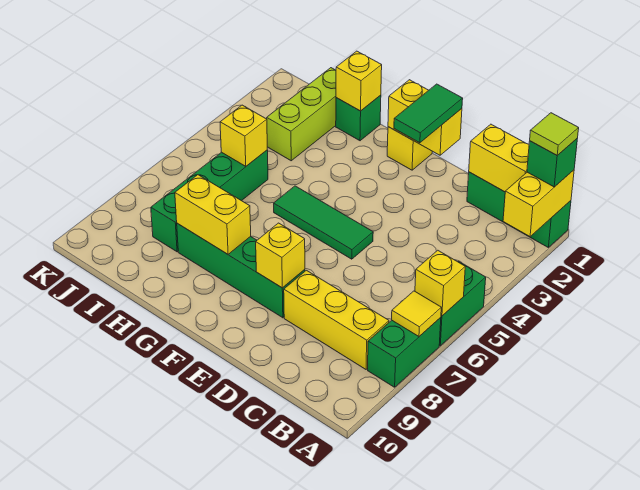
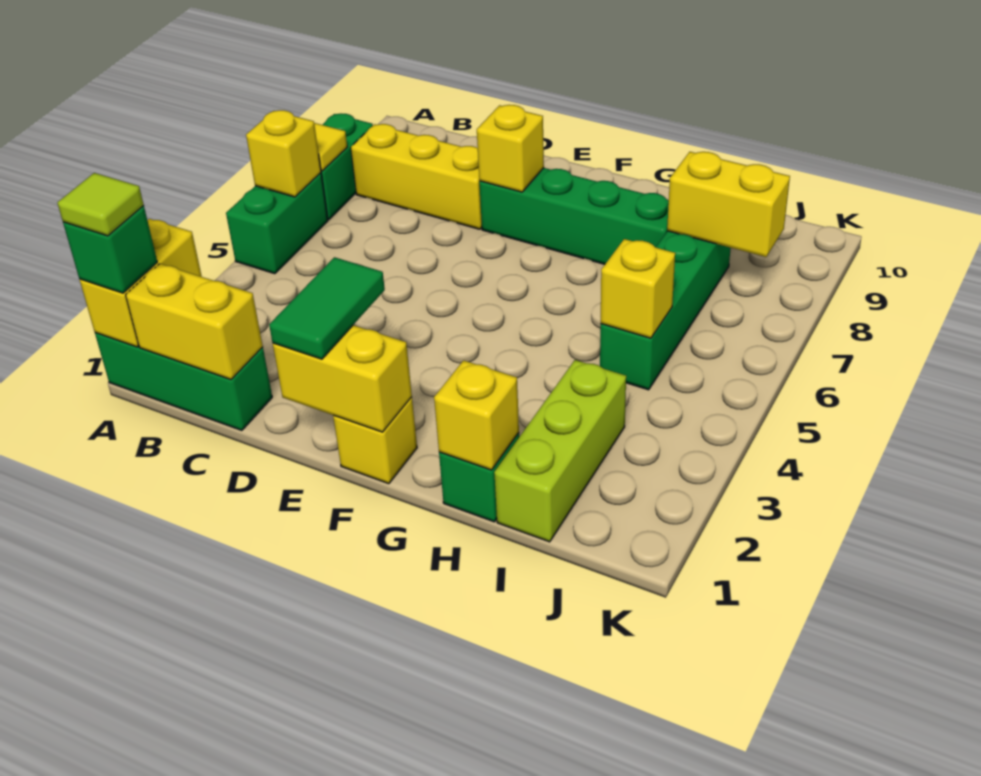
green 1x3 tile [274,186,373,259] -> none
yellow 1x2 brick [175,175,251,254] -> yellow 1x2 brick moved to [667,152,790,257]

